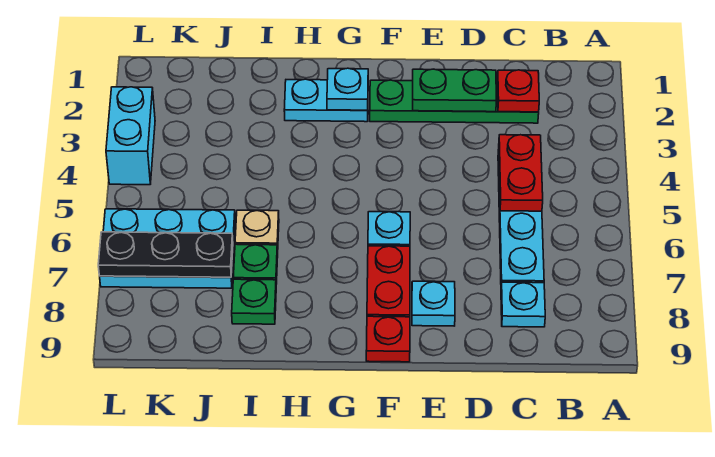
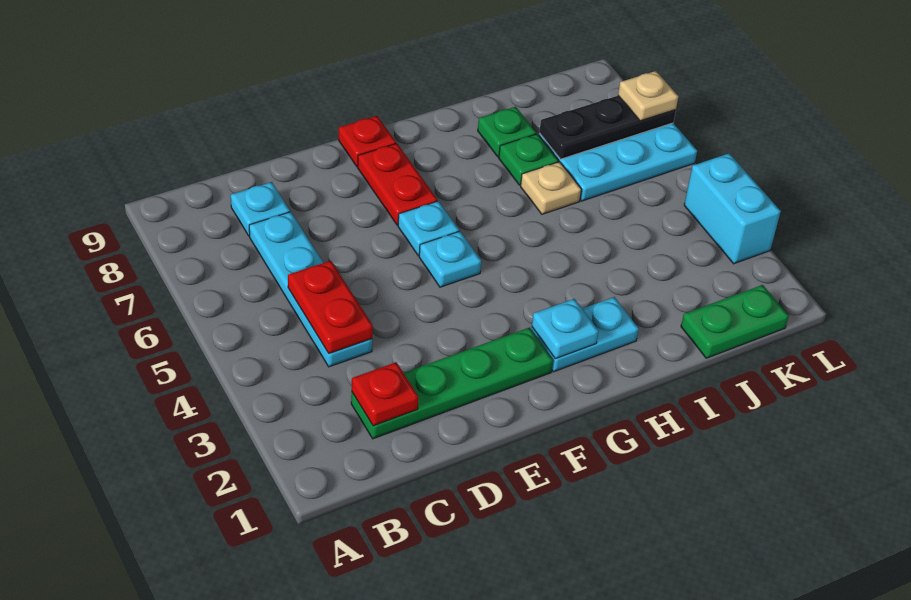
green 1x2 plate [413,69,497,112] -> green 1x2 plate moved to [681,285,789,358]
cyan 1x1 plate [412,281,455,326] -> cyan 1x1 plate moved to [419,231,481,287]
none -> tan 1x1 plate [618,71,678,121]

